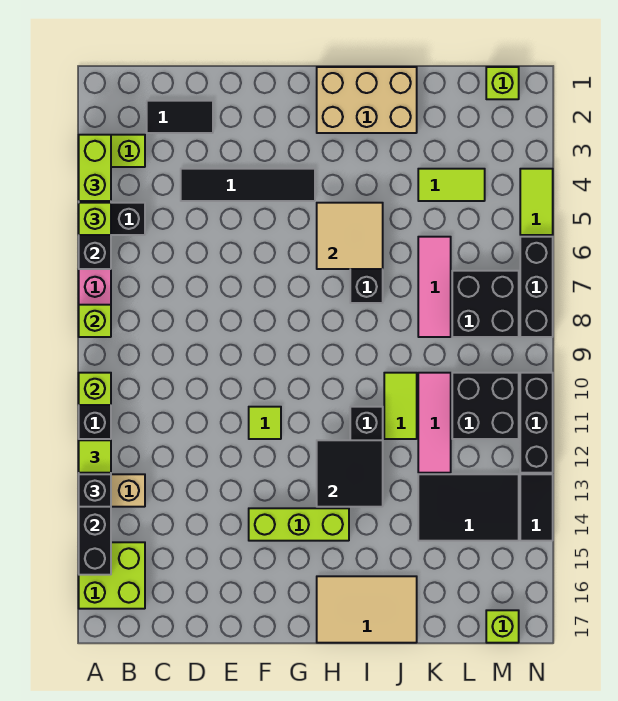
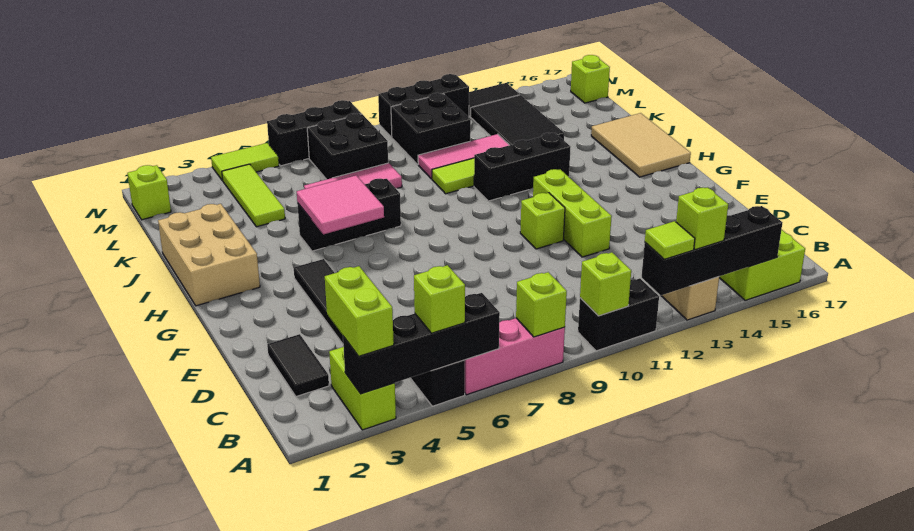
lime 1x2 brick [79,135,111,201] -> lime 1x2 brick turned to [325,266,394,356]
black 1x1 brick [79,474,111,507] -> lime 1x1 brick [676,187,728,250]
lime 1x1 tile [249,407,281,439] -> lime 1x1 brick [520,193,565,249]
lime 1x3 brick [249,508,349,541] -> lime 1x3 brick moved to [533,169,612,257]
tan 2x2 tile [317,203,383,269] -> pink 2x2 tile [297,175,384,234]
black 2x2 tile [317,440,383,507] -> none
lime 1x2 tile [418,169,485,201] -> lime 1x3 tile [222,164,285,227]

